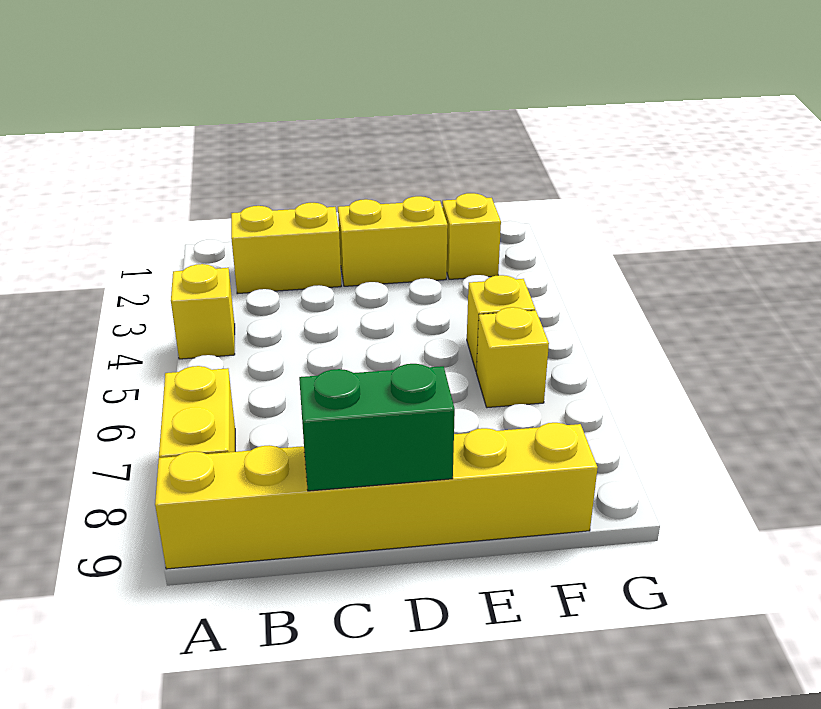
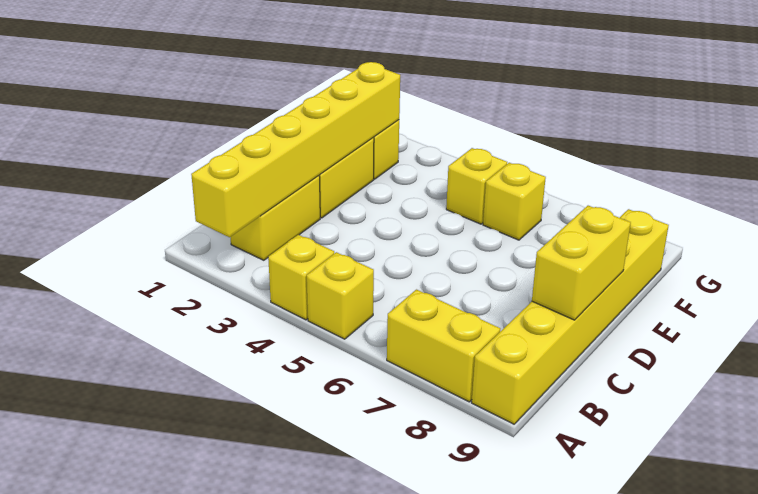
none -> yellow 1x6 brick [191,62,400,237]
none -> yellow 1x1 brick [307,252,374,339]
green 1x2 brick [299,364,455,491] -> yellow 1x2 brick [532,206,631,320]

